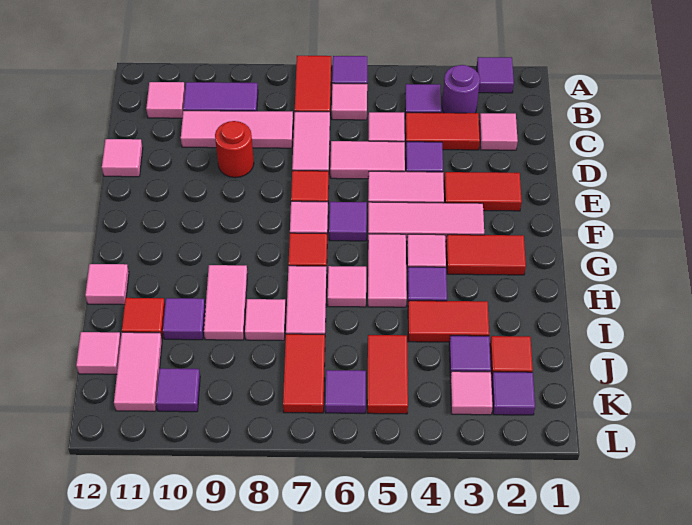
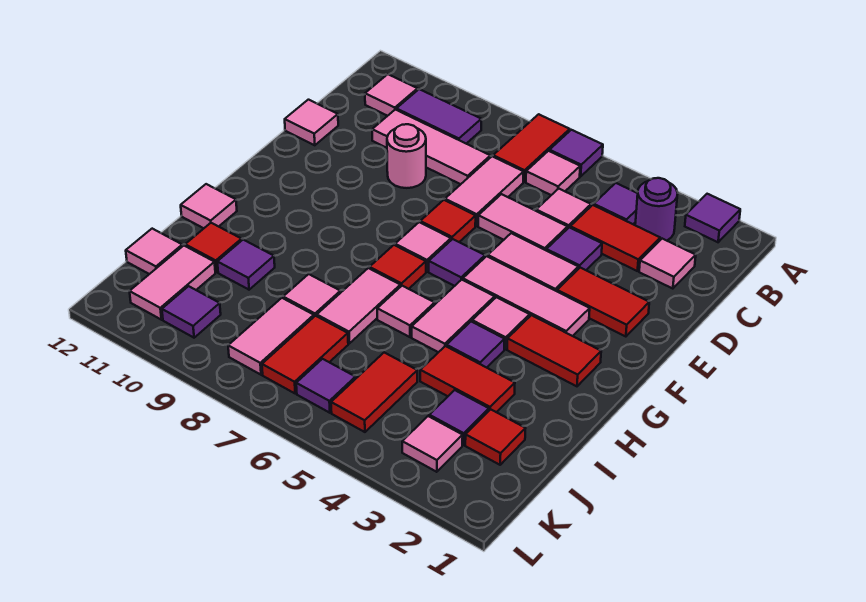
red 1x1 round brick [215,121,254,178] -> pink 1x1 round brick [387,124,426,188]
pink 1x2 tile [204,265,247,340] -> pink 1x2 tile moved to [228,298,314,375]
purple 1x1 tile [492,372,535,415] -> none

